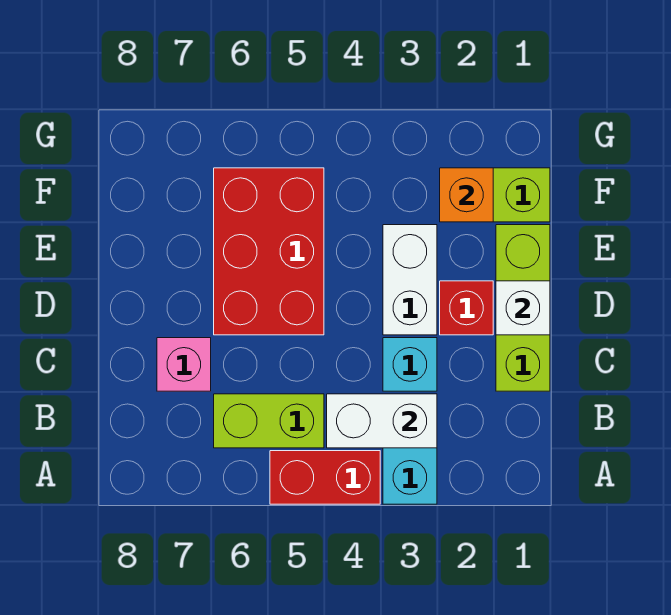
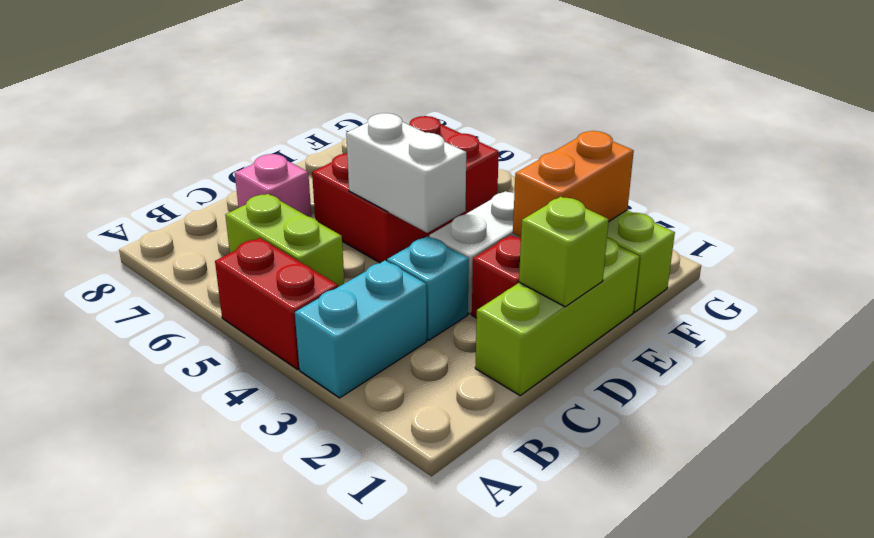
white 1x2 brick [327,394,437,448] -> white 1x2 brick moved to [346,113,466,233]
white 1x1 brick [496,281,550,335] -> lime 1x1 brick [519,197,609,307]
orange 1x1 brick [440,168,493,222] -> orange 1x2 brick [513,131,634,237]

